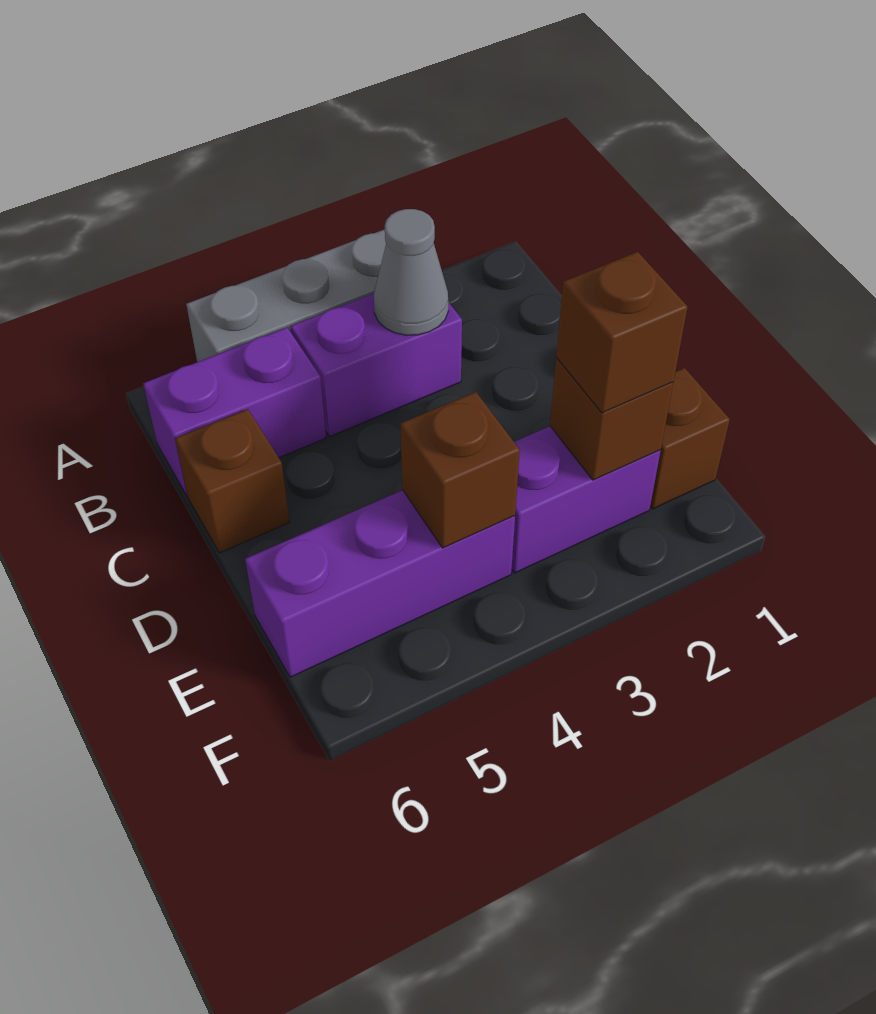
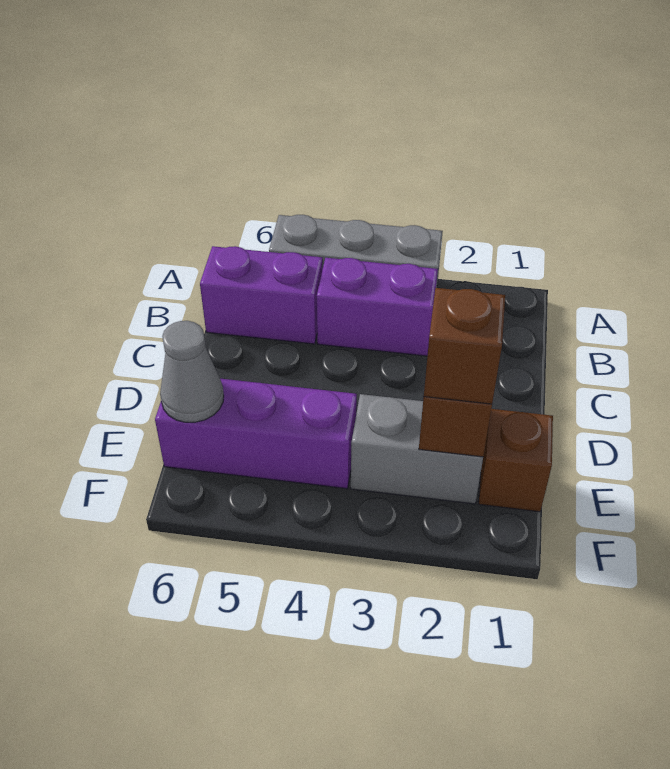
grey 1x1 cone [374,209,448,335] -> grey 1x1 cone moved to [160,321,224,422]
brown 1x1 brick [175,409,290,553] -> none
purple 1x2 brick [512,426,661,573] -> grey 1x2 brick [351,394,483,504]
brown 1x1 brick [401,392,520,548] -> none

